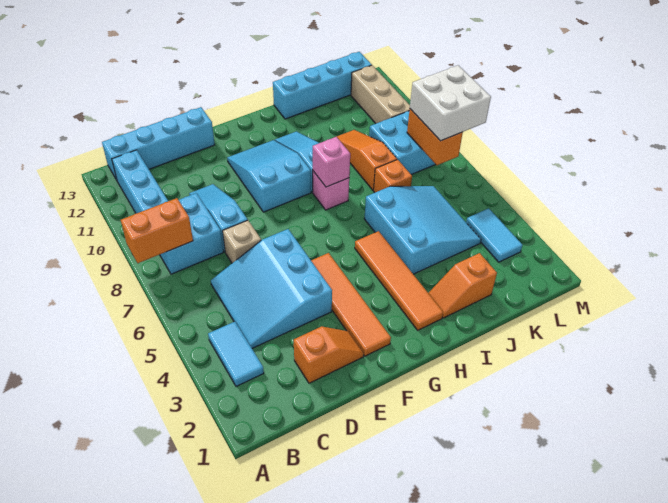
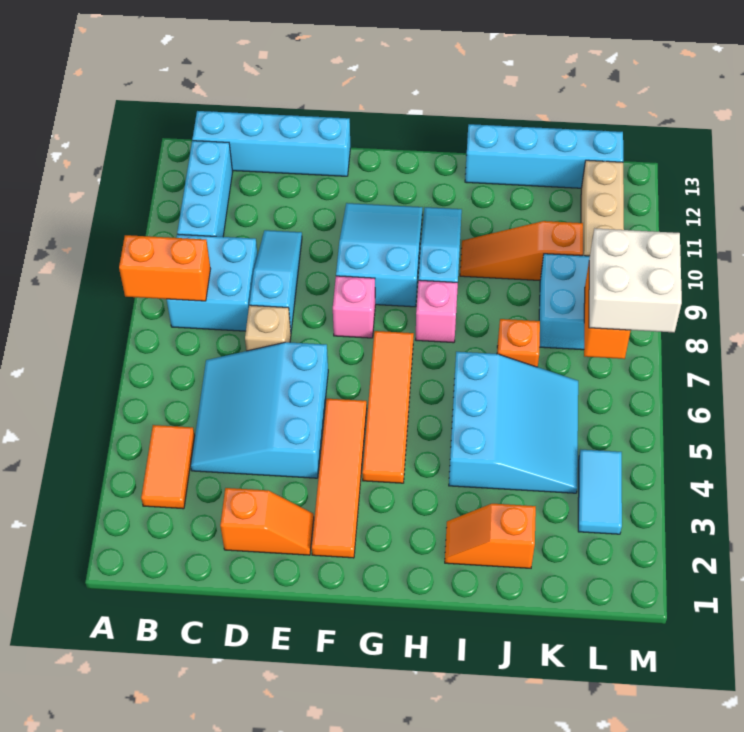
cyan 1x2 tile [208,322,264,386] -> orange 1x2 tile [141,425,195,509]
orange 1x4 tile [355,231,443,330] -> orange 1x4 tile moved to [362,331,414,483]
pink 1x1 brick [313,137,350,187] -> pink 1x1 brick moved to [333,276,375,338]
orange 1x3 slope [337,130,397,190] -> orange 1x3 slope turned to [460,221,583,281]

